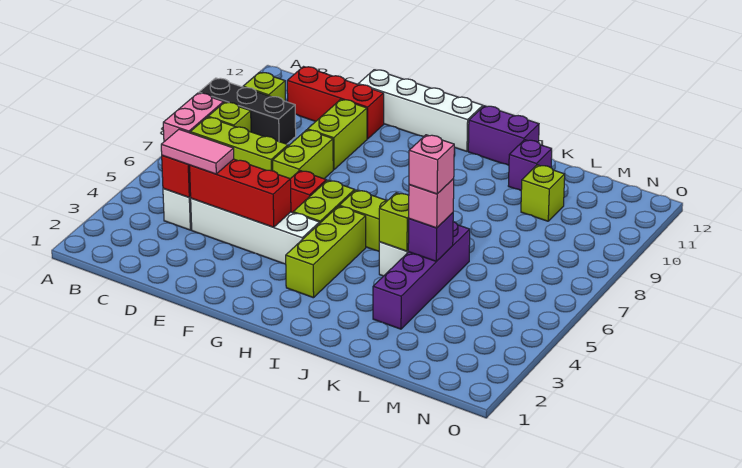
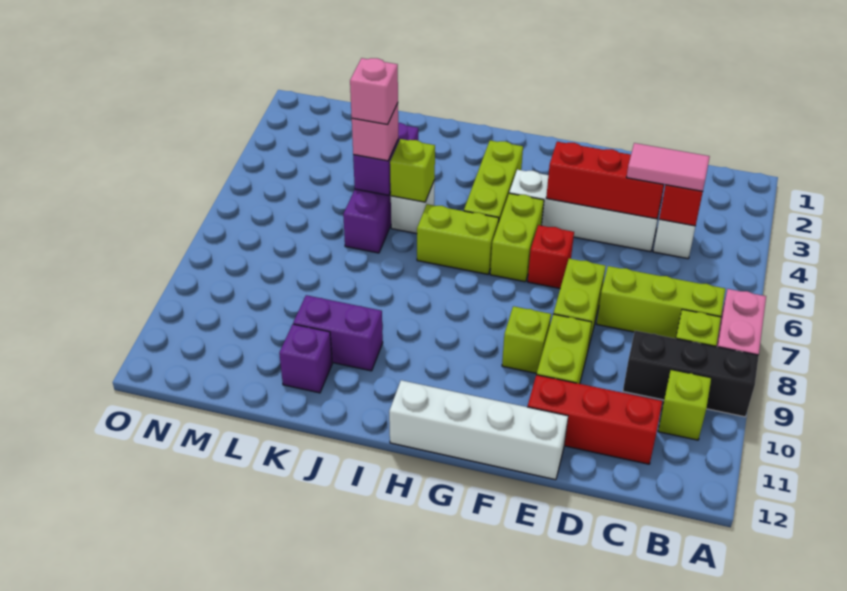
purple 1x2 brick [468,106,539,165] -> purple 1x2 brick moved to [293,295,383,371]
lime 1x1 brick [521,165,565,221] -> lime 1x1 brick moved to [502,306,551,374]

